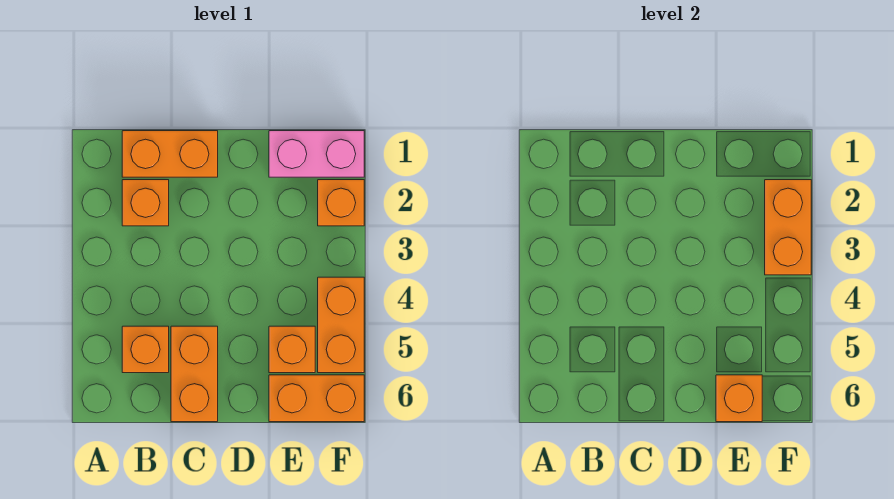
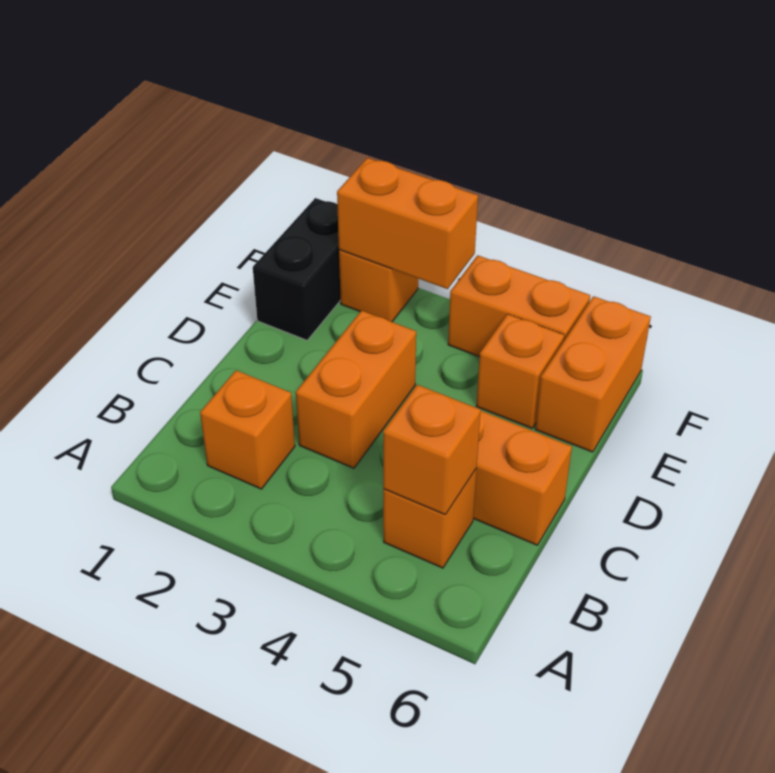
orange 1x2 brick [122,131,218,177] -> orange 1x2 brick moved to [296,311,416,468]
pink 1x2 brick [269,131,364,177] -> black 1x2 brick [253,198,341,340]
orange 1x1 brick [716,375,762,422] -> orange 1x1 brick moved to [383,385,481,515]

